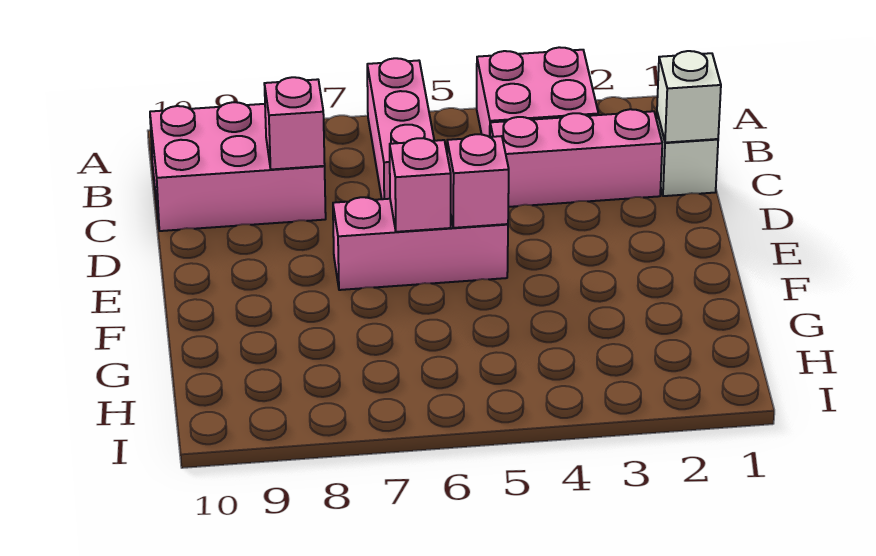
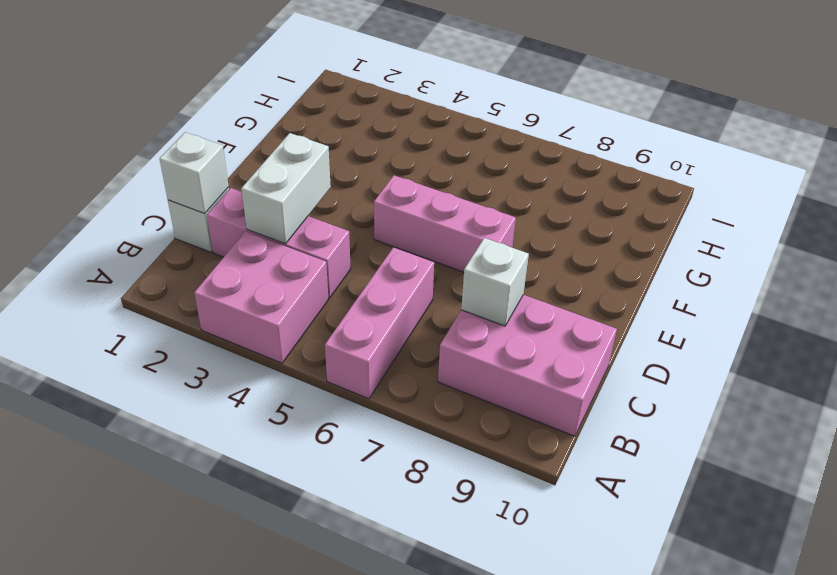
none -> white 1x2 brick [241,133,331,244]
pink 1x1 brick [264,77,325,169] -> white 1x1 brick [461,238,529,326]
pink 1x1 brick [447,134,509,228] -> none
pink 1x1 brick [390,138,451,232] -> none

